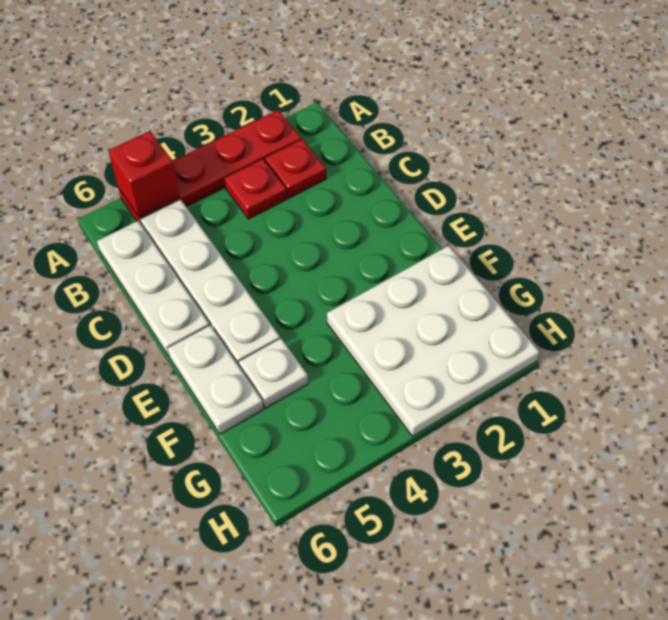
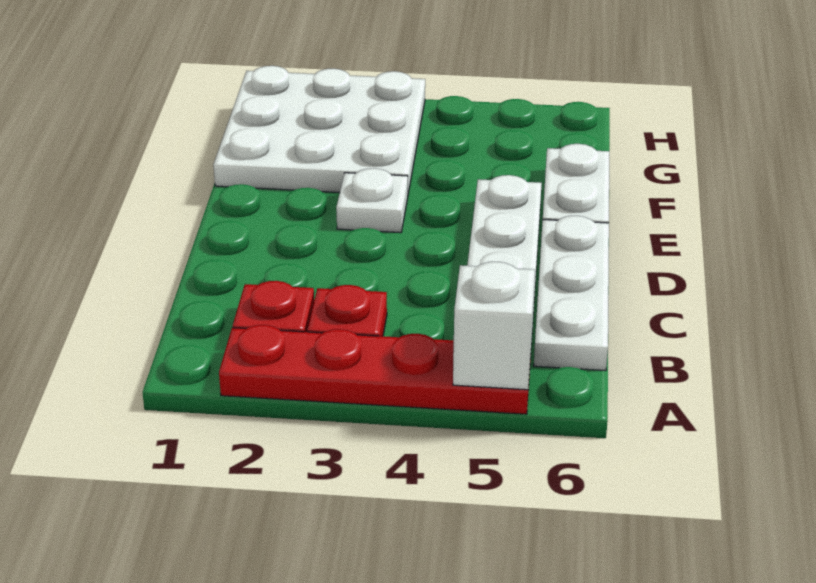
red 1x1 brick [108,131,180,218] -> white 1x1 brick [453,262,535,390]
white 1x1 plate [239,339,308,408] -> white 1x1 plate moved to [336,168,408,233]

